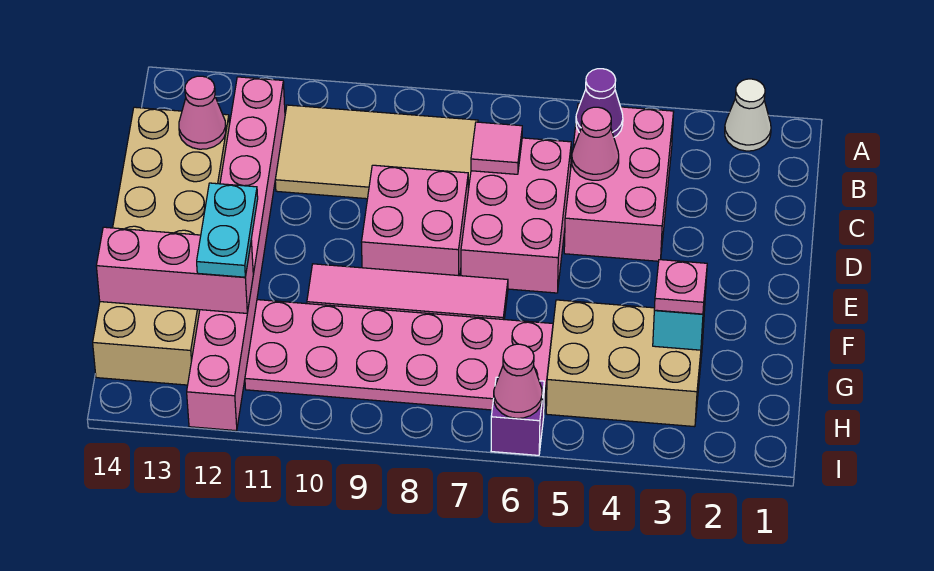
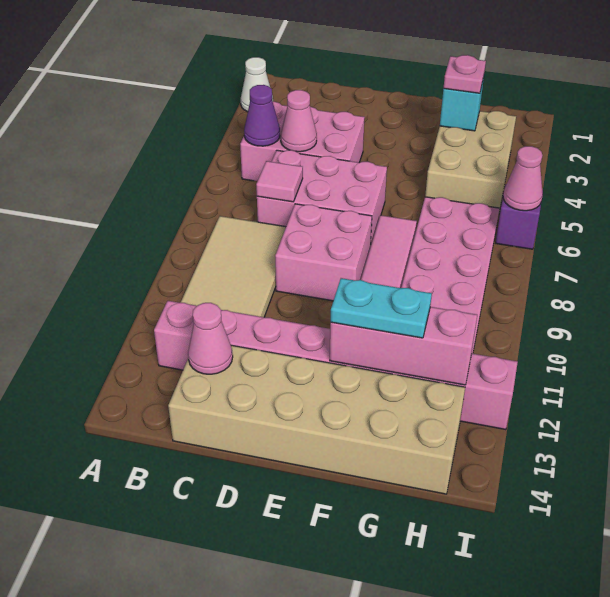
pink 1x3 brick [96,227,253,313] -> pink 1x3 brick turned to [330,307,477,385]

